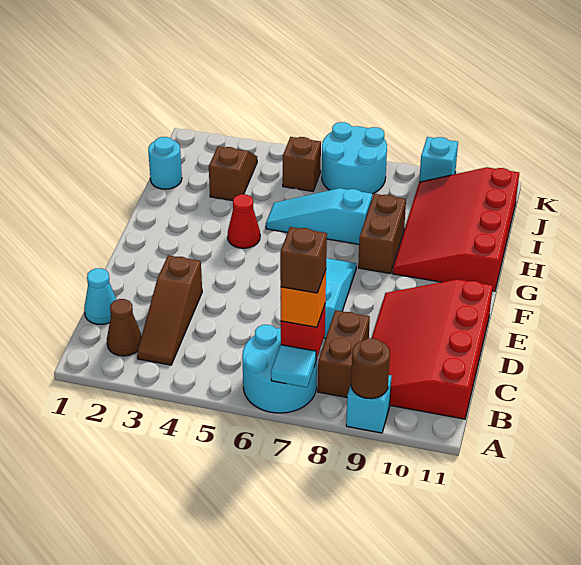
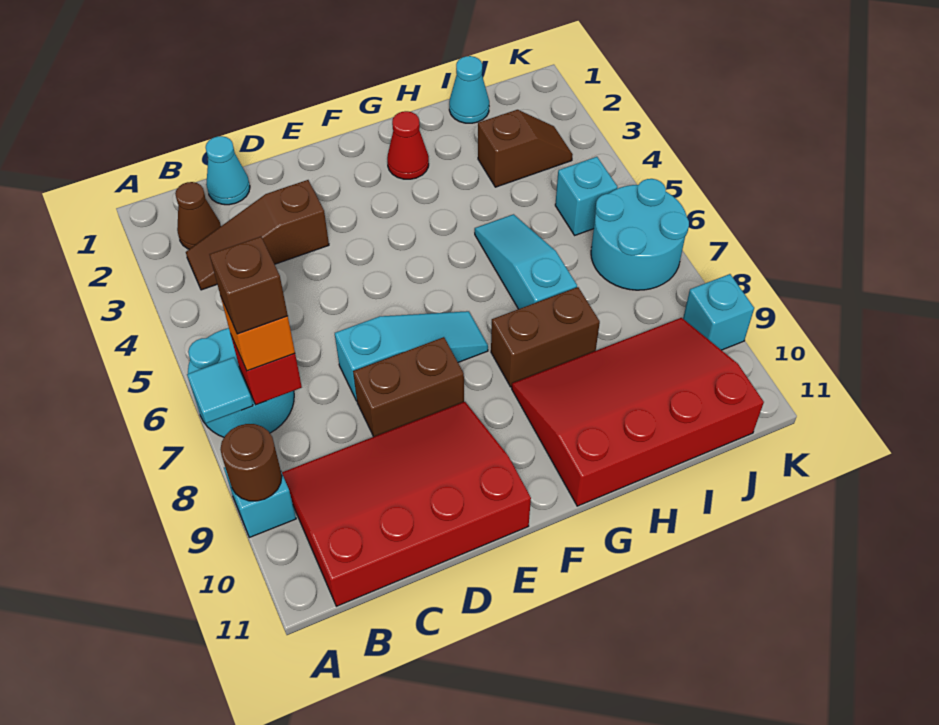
brown 1x2 brick [318,310,370,397] -> brown 1x2 brick moved to [353,337,464,437]
red 1x1 cone [228,194,260,248] -> red 1x1 cone moved to [387,111,429,179]
cyan 1x1 round brick [148,137,182,189] -> cyan 1x1 cone [449,56,489,123]
brown 1x1 brick [283,137,321,191] -> cyan 1x1 brick [555,157,617,235]

